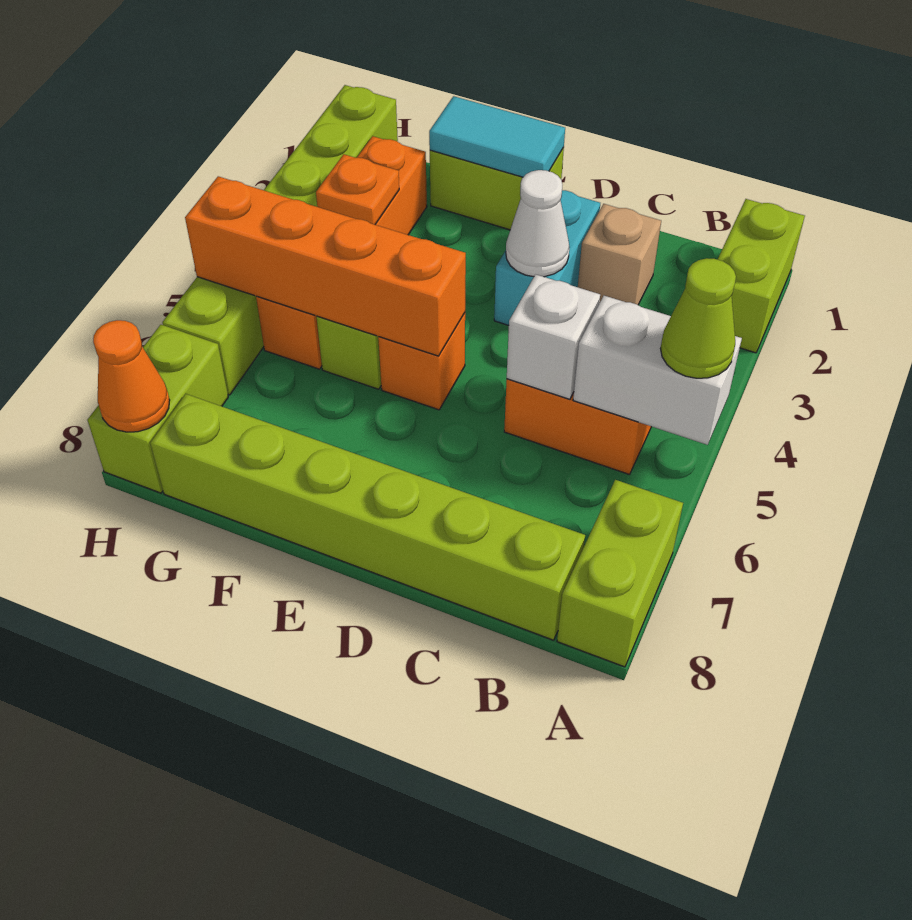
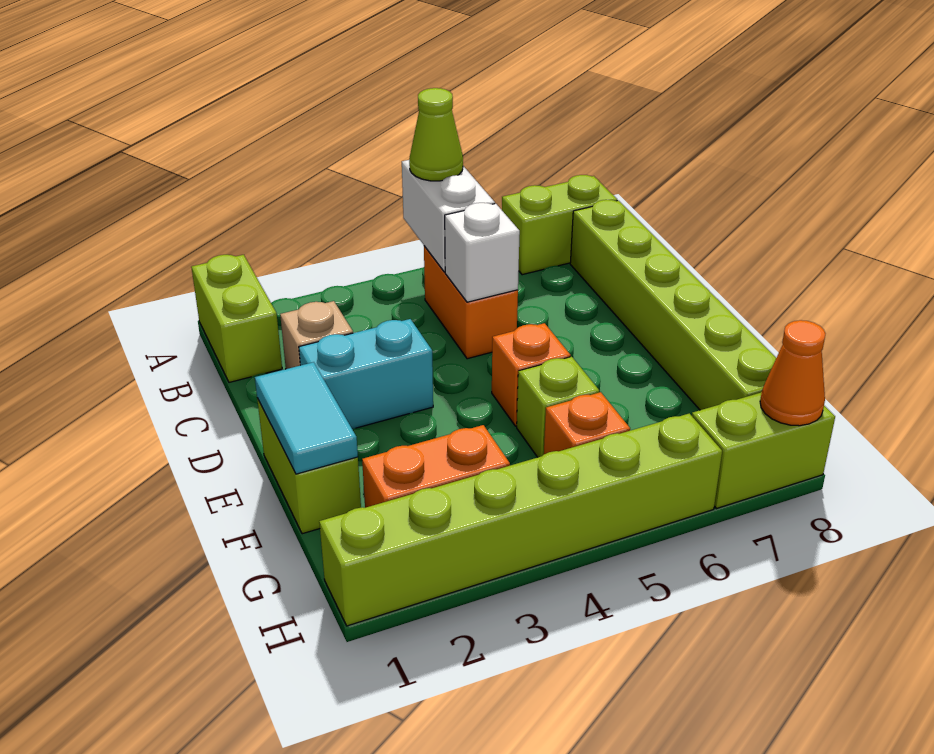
lime 1x2 brick [717,199,805,353] -> lime 1x2 brick turned to [191,255,282,382]
white 1x1 cone [506,170,569,277] -> none
orange 1x4 brick [185,176,466,356] -> none
orange 1x1 plate [316,154,399,225] -> none

